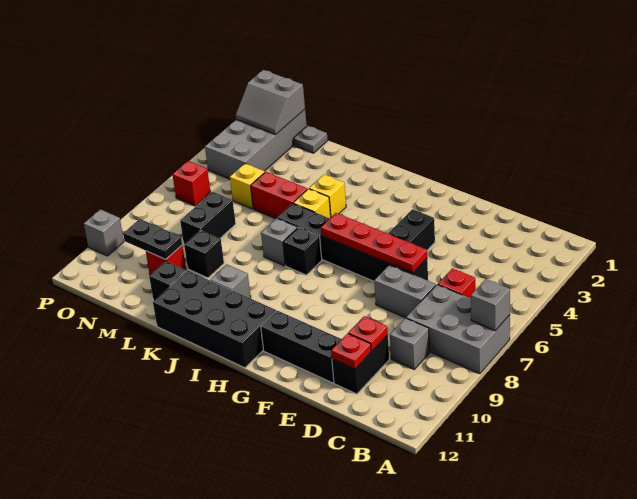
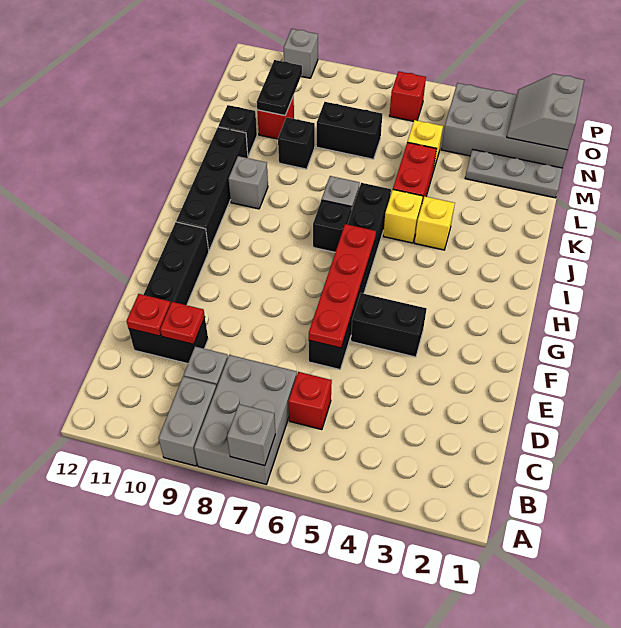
grey 1x2 brick [374,265,436,318] -> grey 1x2 brick moved to [159,377,216,466]
black 2x4 brick [153,271,276,368] -> black 1x4 brick [176,127,248,250]
grey 1x1 plate [294,126,328,153] -> grey 1x3 plate [465,149,563,198]

